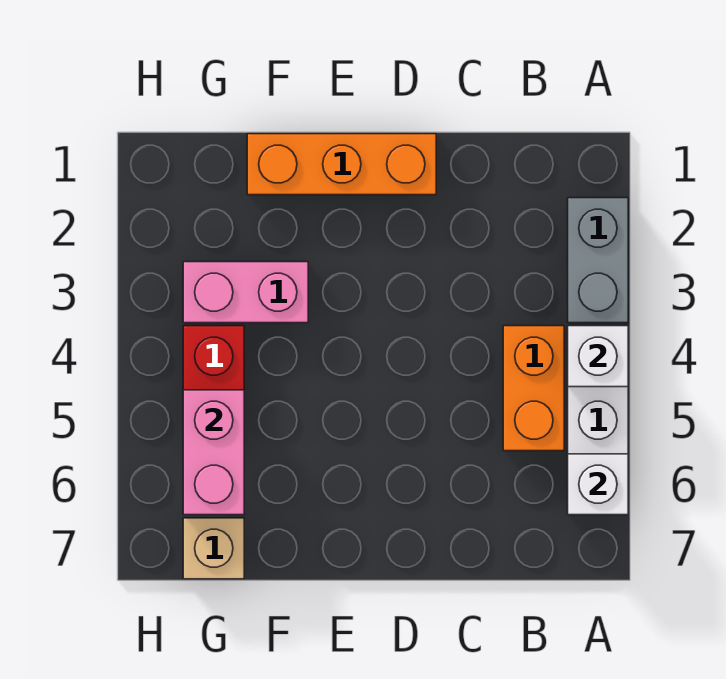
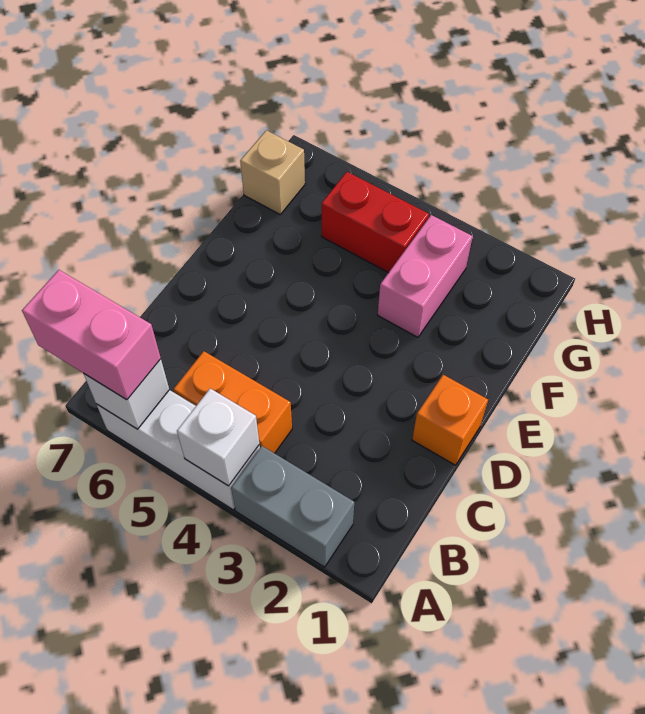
orange 1x3 brick [247,134,436,195] -> orange 1x1 brick [412,375,488,465]
pink 1x2 brick [183,390,244,515] -> pink 1x2 brick moved to [22,270,161,400]

